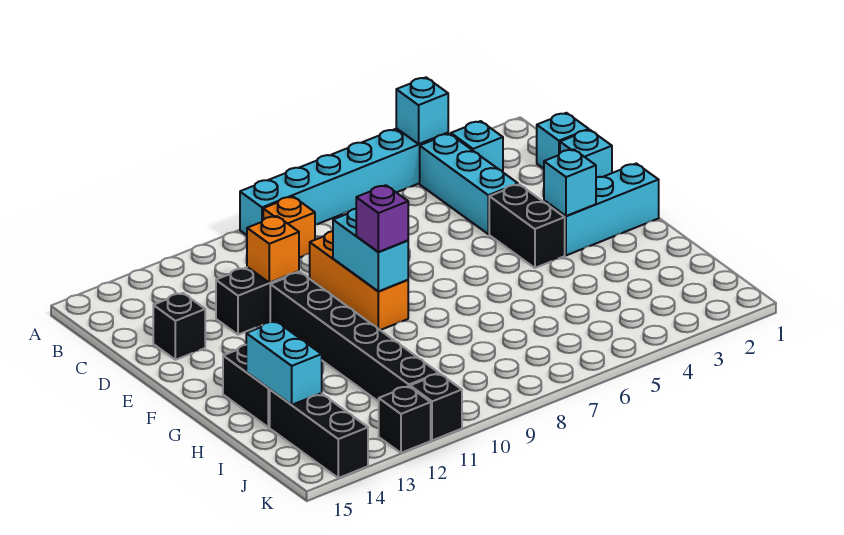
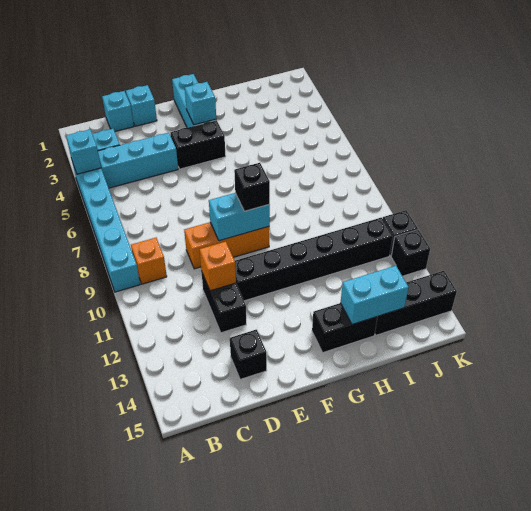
purple 1x1 brick [356,185,408,252] -> black 1x1 brick [234,163,270,211]

